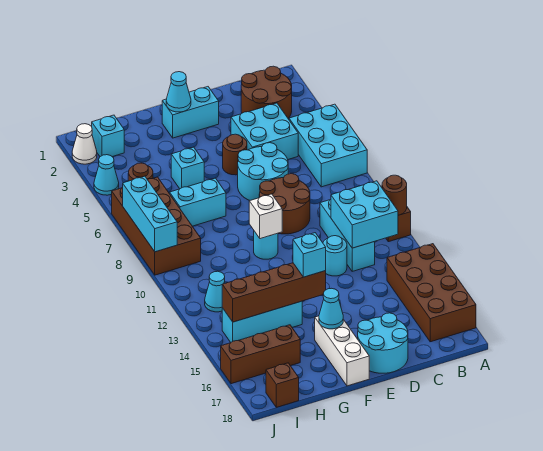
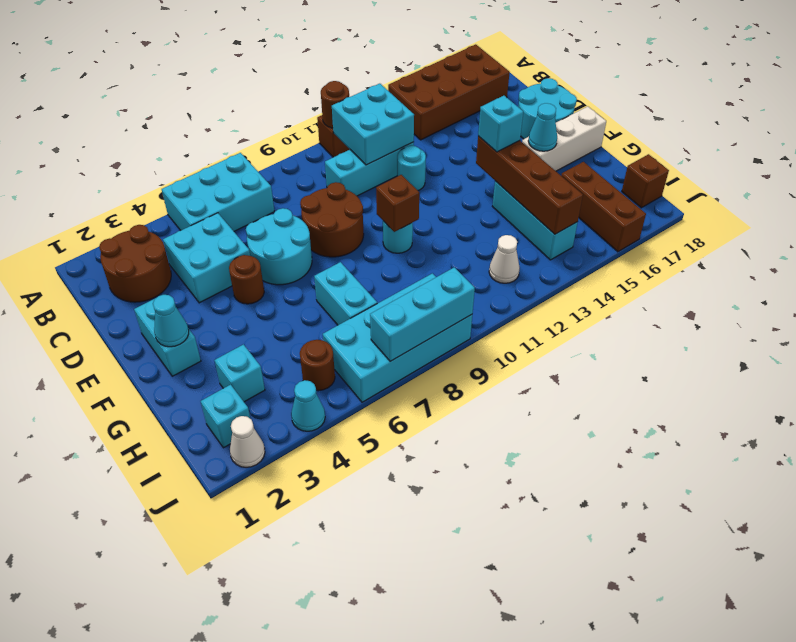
white 1x1 brick [249,194,282,239] -> brown 1x1 brick [376,175,419,232]
cyan 1x1 brick [171,147,204,189] -> cyan 1x1 brick moved to [214,344,265,402]
brown 2x4 brick [112,177,201,275] -> cyan 2x4 brick [323,273,472,402]
cyan 1x1 cone [205,271,225,312] -> white 1x1 cone [489,235,520,283]

